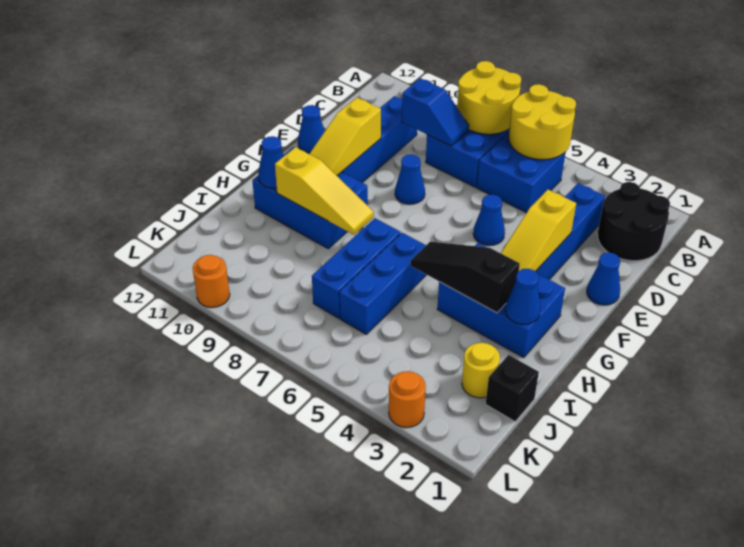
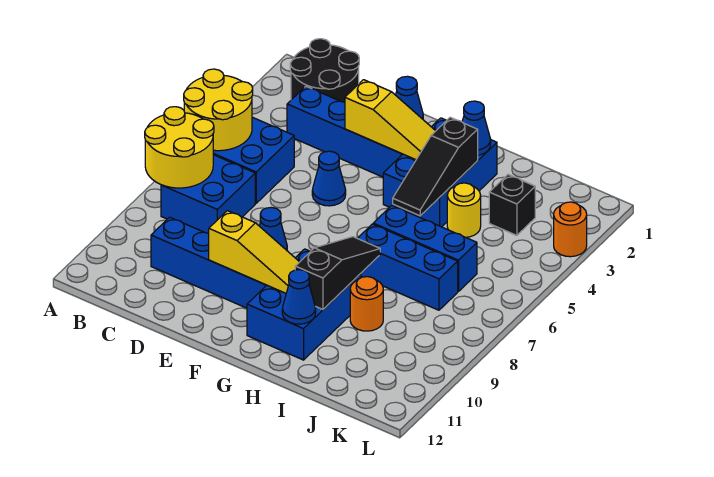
blue 1x2 slope [402,78,469,146] -> none
blue 1x1 cone [298,105,325,153] -> none
yellow 1x3 slope [275,147,374,235] -> black 1x3 slope [295,237,380,309]
black 1x1 brick [486,355,539,421] -> black 1x1 brick moved to [489,175,535,235]
yellow 1x1 round brick [462,343,500,398] -> yellow 1x1 round brick moved to [447,183,481,237]
orange 1x1 round brick [193,255,230,308] -> orange 1x1 round brick moved to [350,277,383,331]

